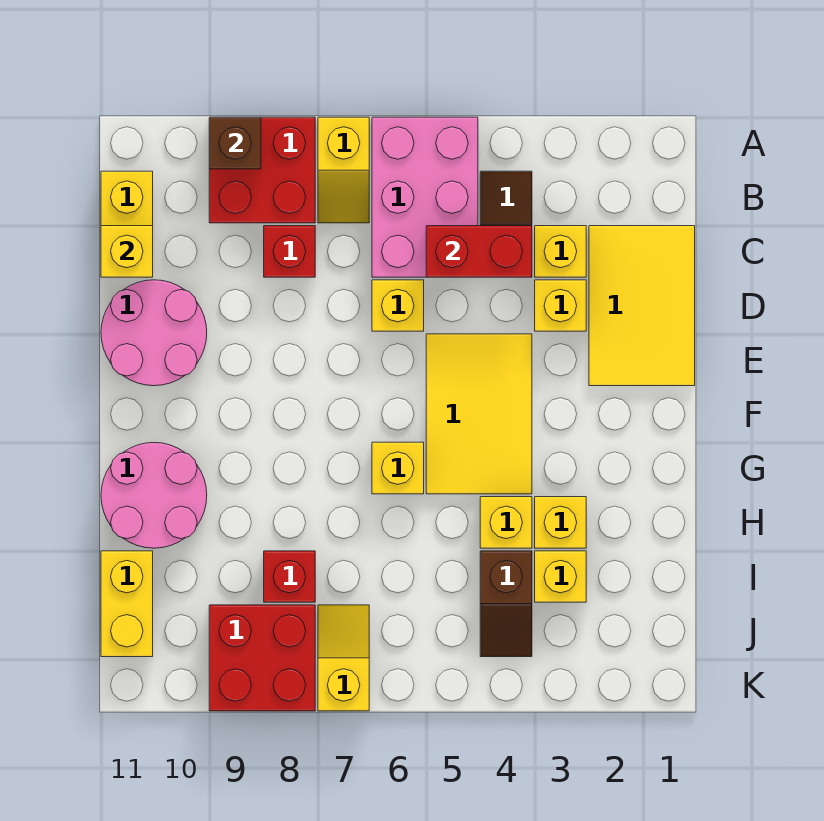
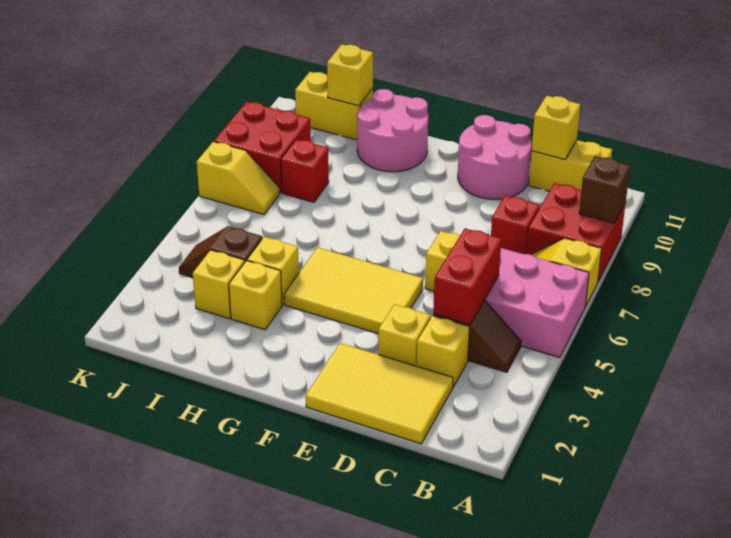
yellow 1x1 brick [372,442,424,494] -> yellow 1x1 brick moved to [327,44,373,106]

